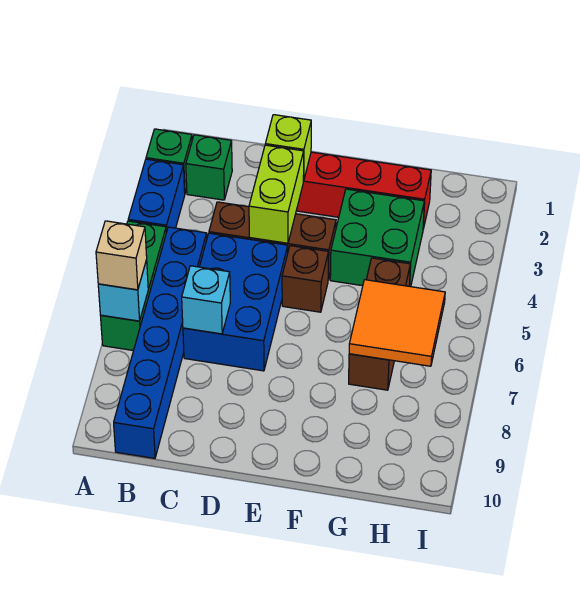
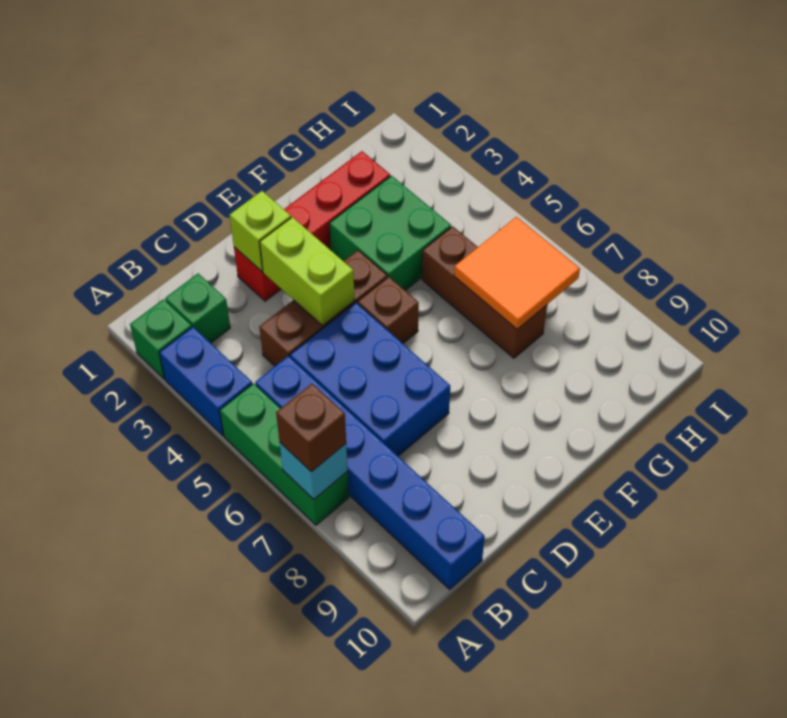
tan 1x1 brick [96,221,147,290] -> brown 1x1 brick [276,384,346,472]
cyan 1x1 brick [182,266,230,334] -> none

